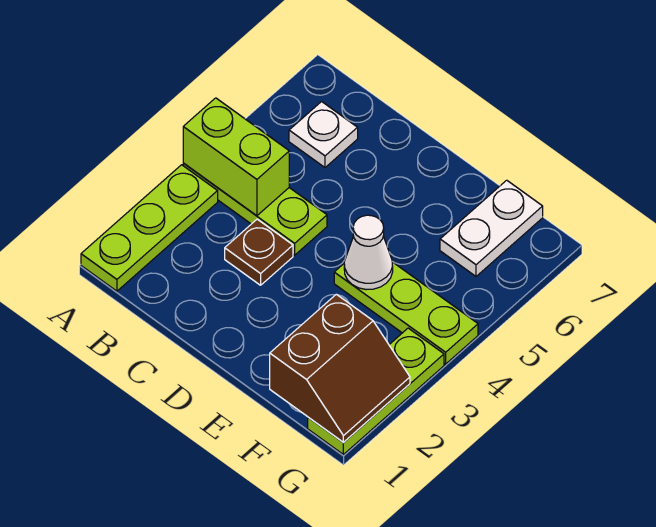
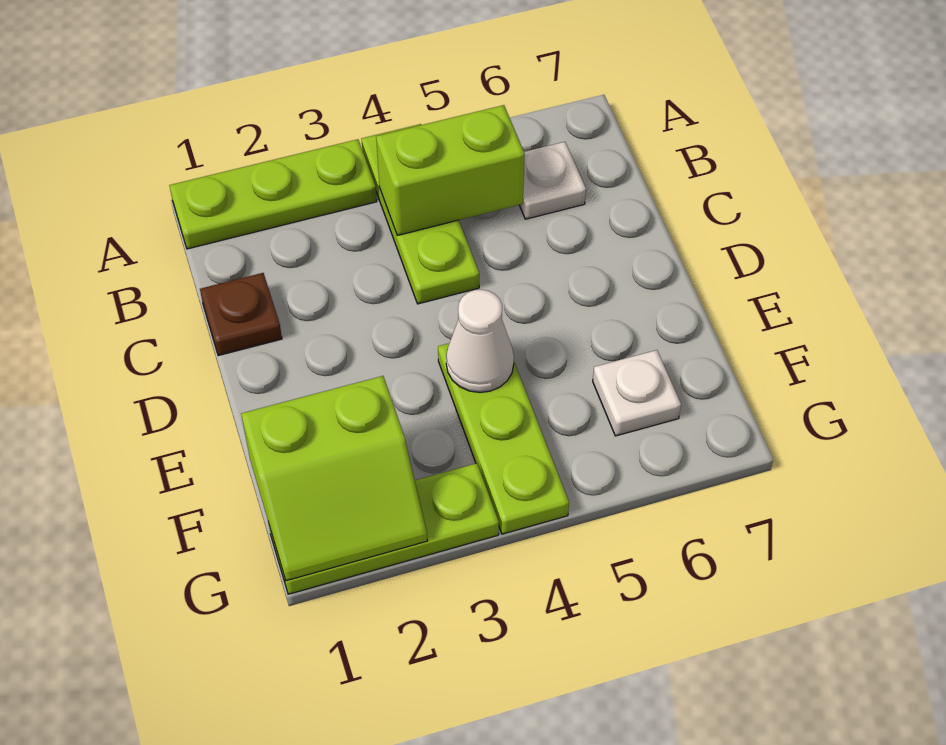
lime 1x2 brick [183,98,289,216] -> lime 1x2 brick turned to [376,105,525,235]
brown 1x1 plate [225,219,293,285] -> brown 1x1 plate moved to [200,273,282,356]
brown 2x2 slope [270,294,410,443] -> lime 2x2 slope [241,376,427,581]
white 1x2 plate [440,180,543,276] -> white 1x1 plate [593,350,681,436]

